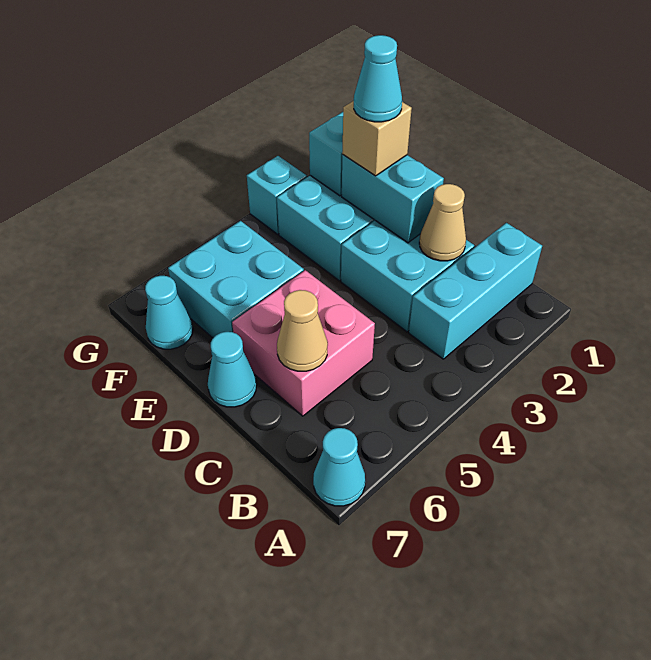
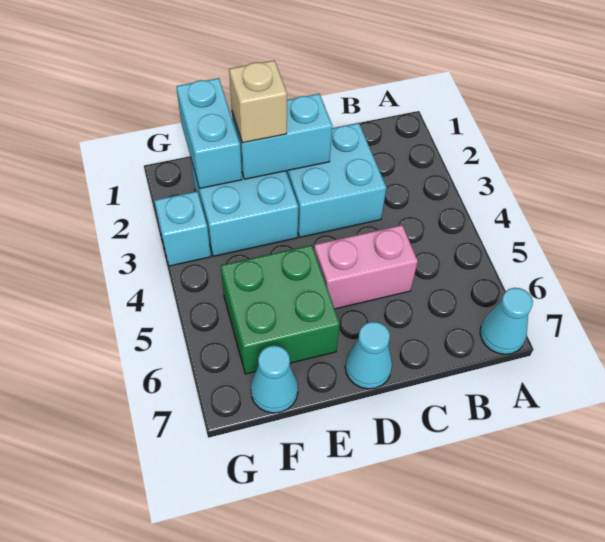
cyan 1x3 brick [409,223,542,359] -> none
tan 1x1 cone [419,184,466,261] -> none
pink 2x2 brick [232,270,375,416] -> pink 1x2 brick [314,225,418,309]
tan 1x1 cone [277,290,328,371] -> none
cyan 1x1 cone [354,35,402,122] -> none
cyan 2x2 brick [168,221,304,338] -> green 2x2 brick [221,245,340,374]

